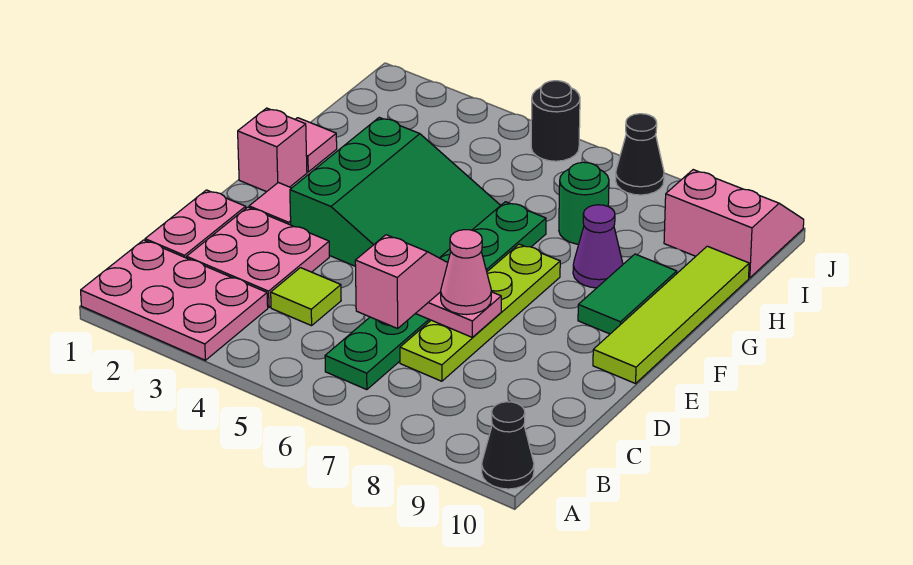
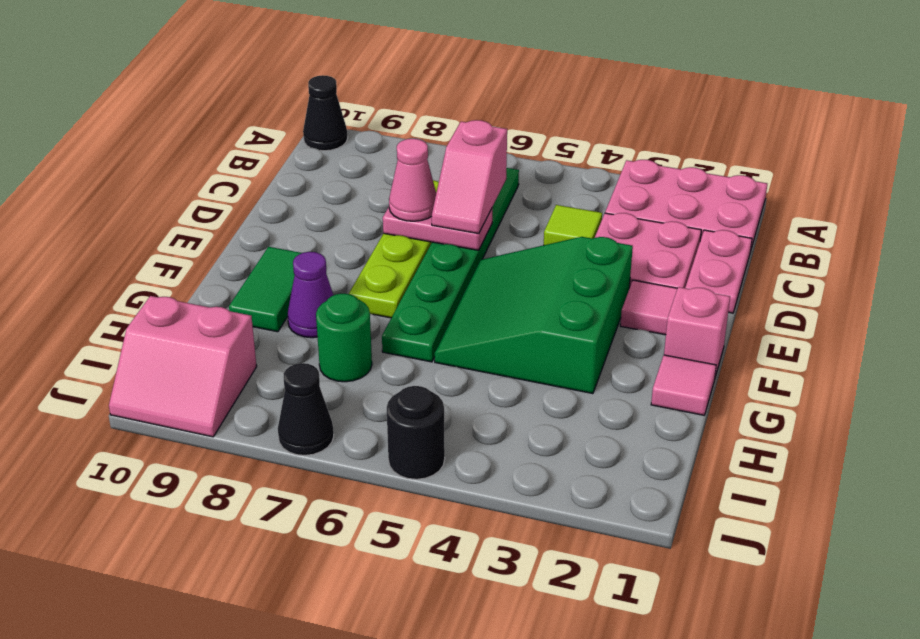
lime 1x4 tile [593,246,749,384] -> none

